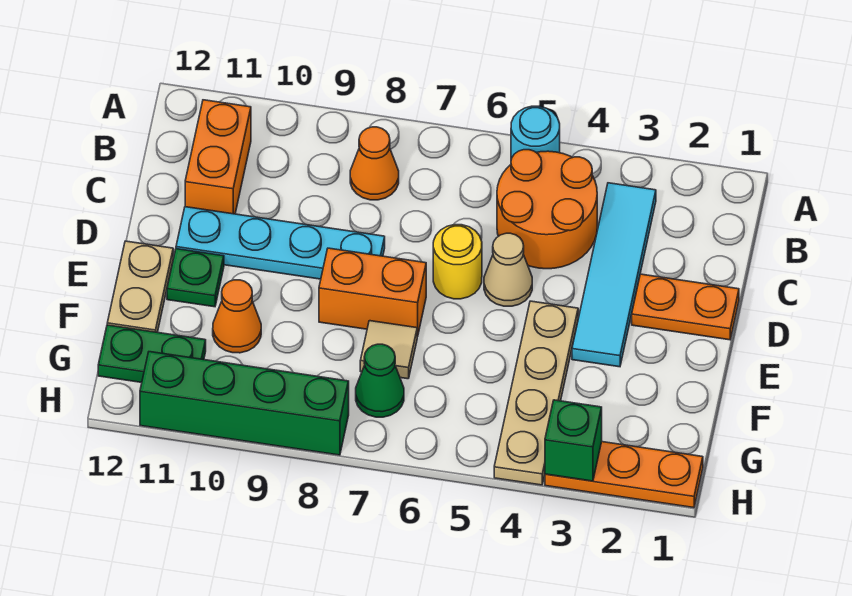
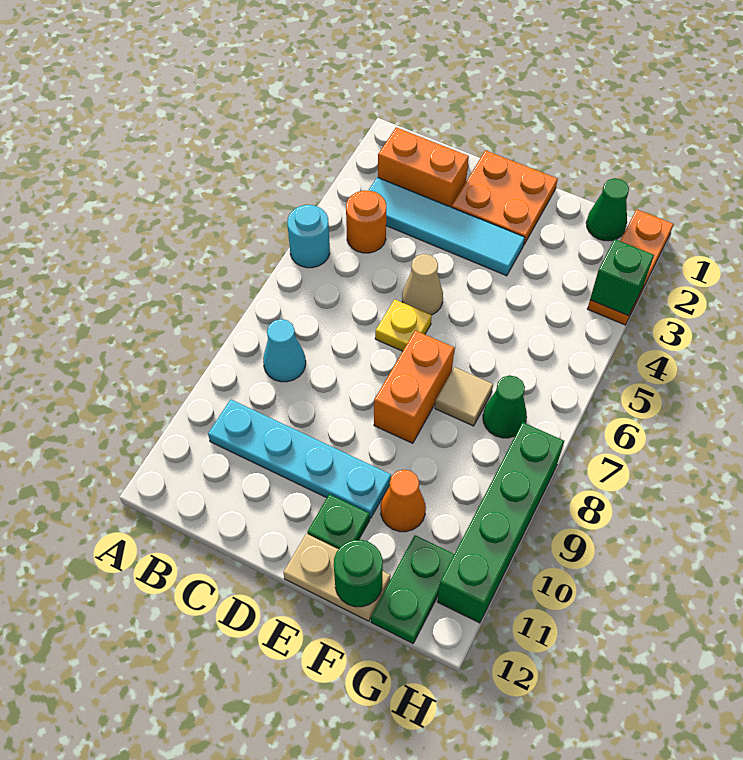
orange 2x2 round brick [497,150,597,269] -> orange 1x1 round brick [346,190,386,253]
orange 1x1 cone [350,127,399,200] -> cyan 1x1 cone [263,319,306,382]
orange 1x2 brick [185,100,251,214] -> orange 1x2 brick moved to [378,127,469,207]
orange 1x2 plate [632,274,739,340] -> orange 2x2 plate [451,150,558,244]
yellow 1x1 round brick [433,225,482,299] -> yellow 1x1 plate [375,299,432,351]
cyan 1x4 plate [176,207,385,279] -> cyan 1x4 plate turned to [208,399,391,519]
tan 1x4 plate [494,301,578,485] -> none
none -> green 1x1 round brick [334,540,383,607]
none -> green 1x1 cone [586,178,629,241]

